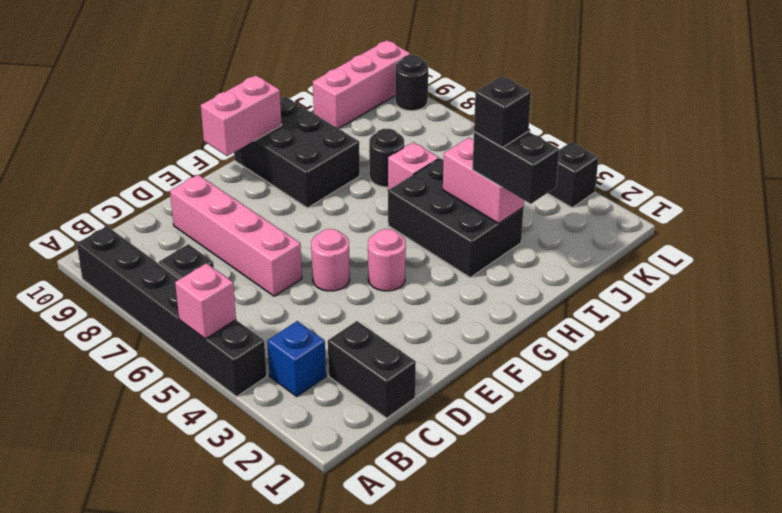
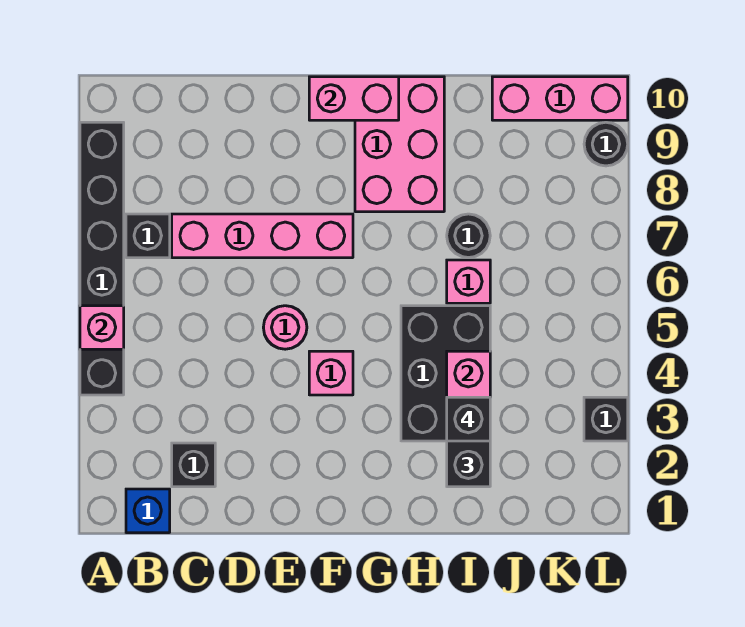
blue 1x1 brick [267,321,326,396] -> blue 1x1 brick moved to [126,489,170,533]
black 1x2 brick [328,321,416,418] -> black 1x1 brick [172,443,215,487]
pink 1x4 brick [170,175,302,296] -> pink 1x4 brick turned to [172,214,353,258]
pink 1x1 round brick [368,229,406,291] -> pink 1x1 brick [309,351,353,395]
black 2x3 brick [234,97,360,208] -> pink 2x3 brick [355,77,444,212]

